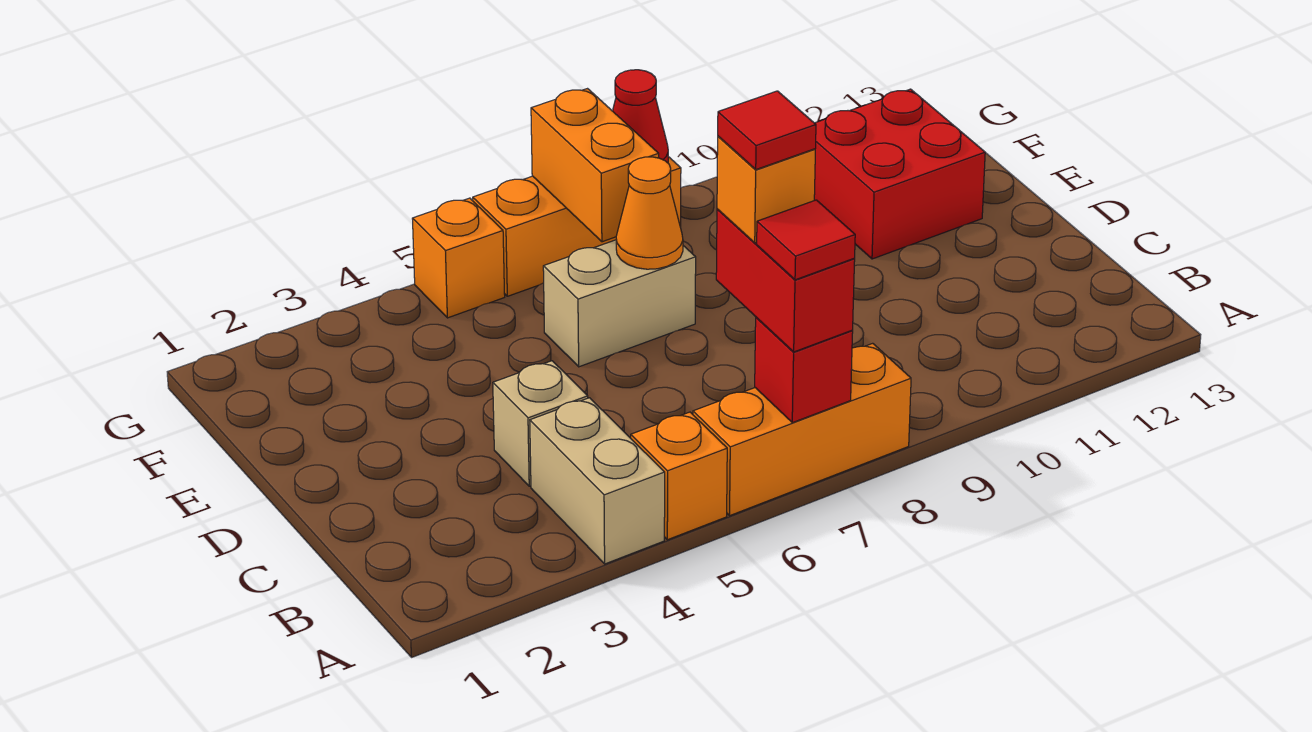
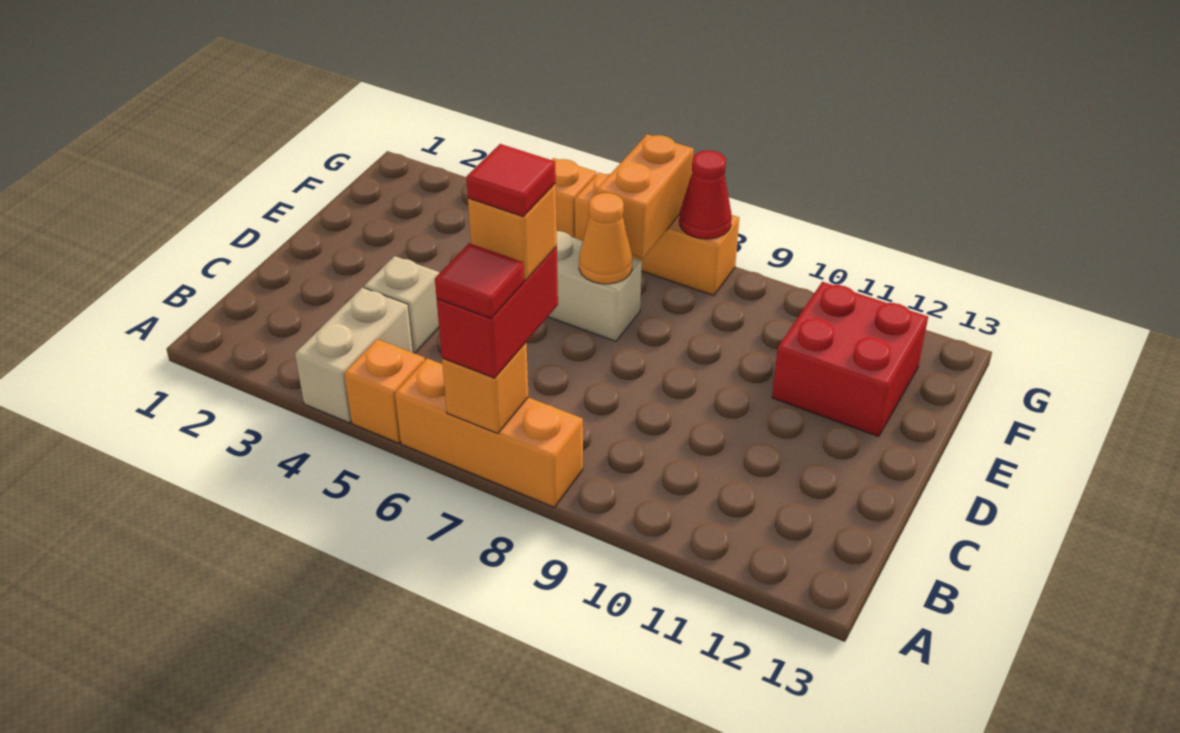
red 1x1 brick [755,317,853,423] -> orange 1x1 brick [442,343,529,434]

